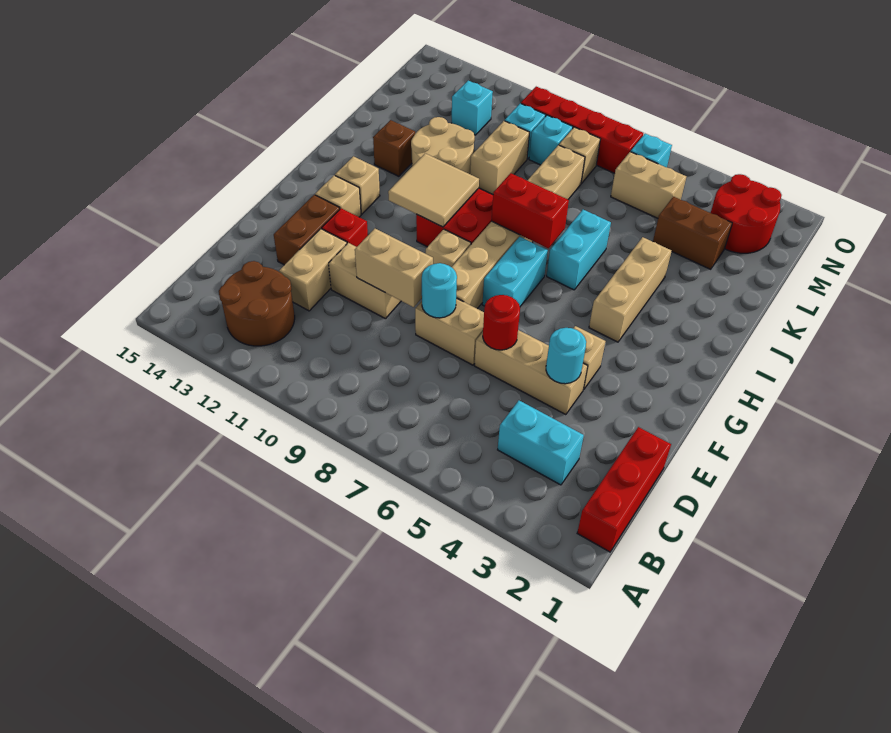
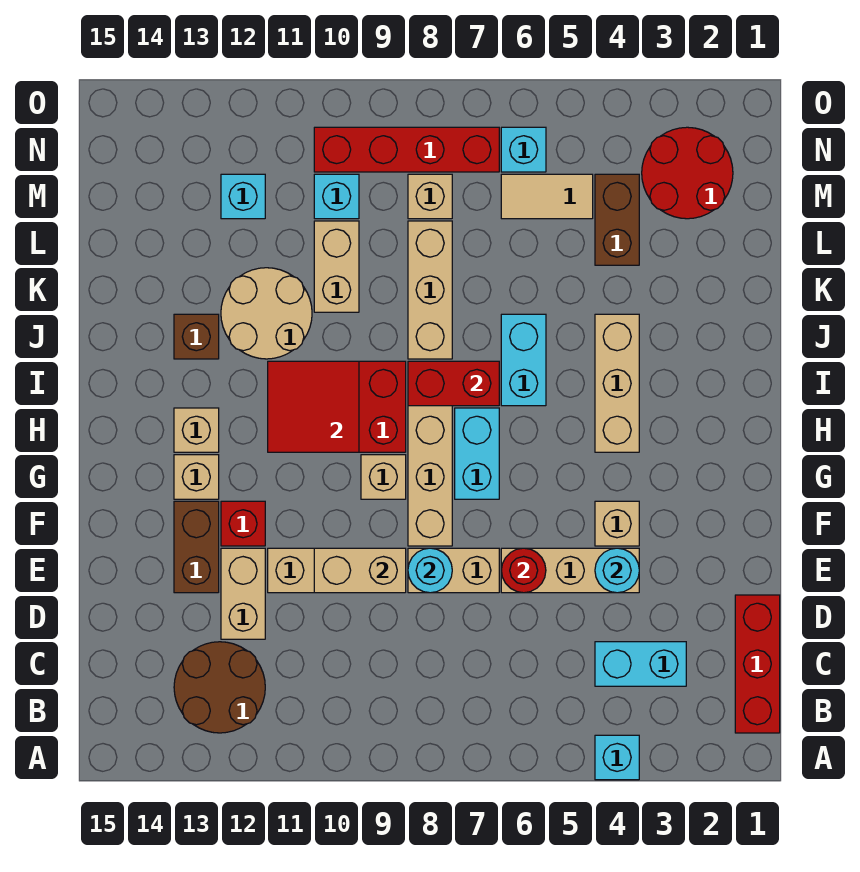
tan 2x2 tile [388,153,479,227] -> red 2x2 tile [268,361,359,452]
brown 1x2 brick [653,197,732,269] -> brown 1x2 brick turned to [595,174,639,265]
tan 1x2 brick [611,152,686,218] -> tan 1x2 tile [501,174,593,219]
cyan 1x1 brick [529,115,573,165] -> cyan 1x1 brick moved to [595,735,639,780]

